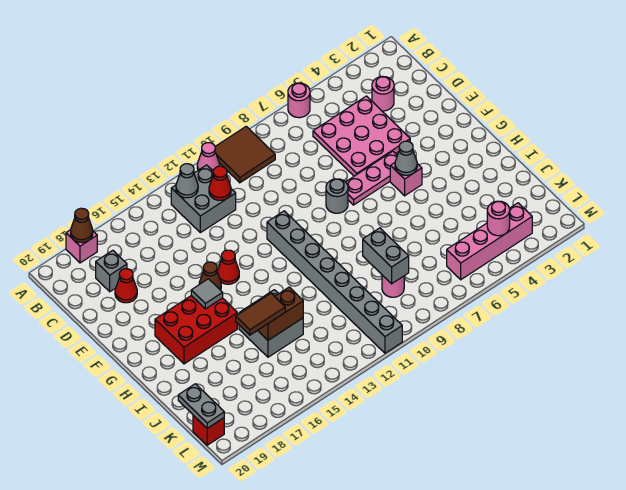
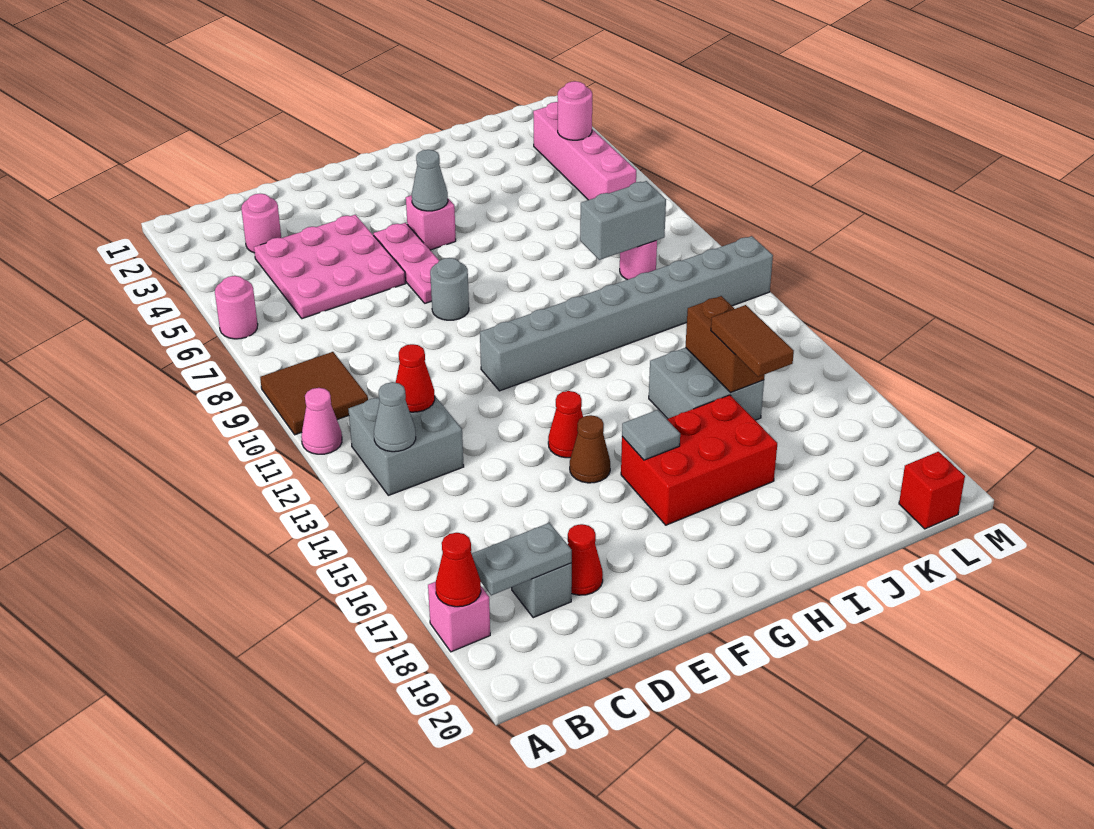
brown 1x1 cone [71,208,93,243] -> red 1x1 cone [436,533,481,607]
red 2x3 brick [155,296,237,364] -> red 2x3 brick turned to [621,395,777,525]
grey 1x2 plate [178,384,224,428] -> grey 1x2 plate moved to [472,523,572,595]

